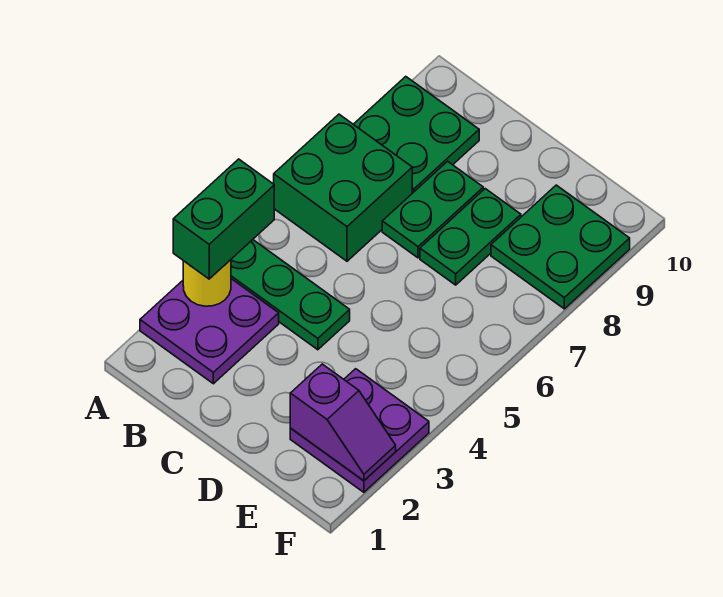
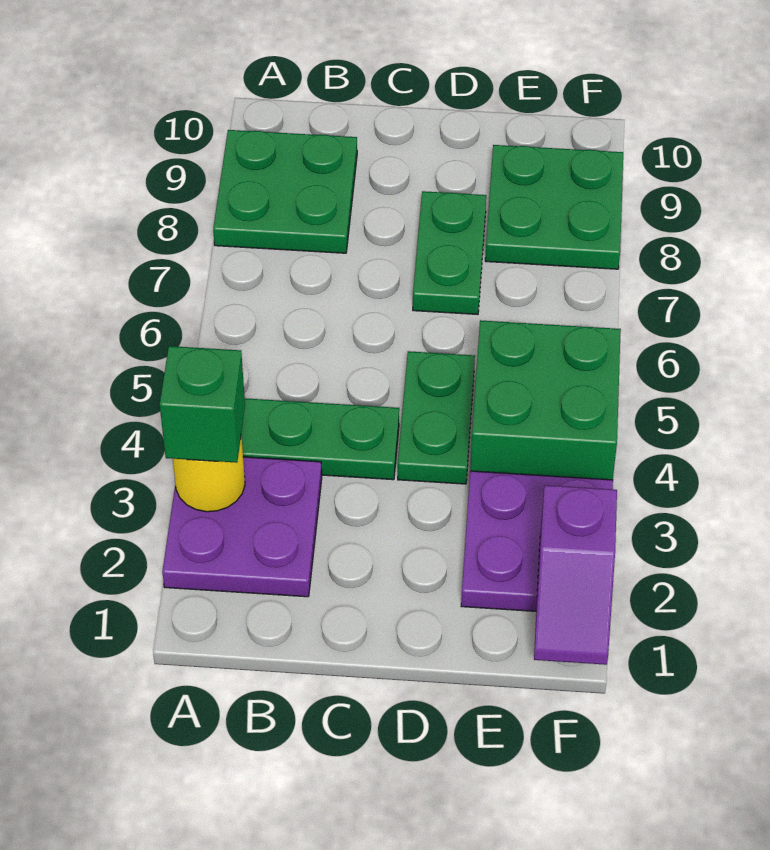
green 1x2 brick [173,159,274,279] -> green 1x1 brick [160,346,245,463]
green 2x2 brick [274,114,412,261] -> green 2x2 brick moved to [470,320,621,480]
green 1x2 plate [382,161,483,258] -> green 1x2 plate moved to [398,351,475,484]
purple 1x2 slope [290,364,396,481] -> purple 1x2 slope turned to [534,485,617,665]

